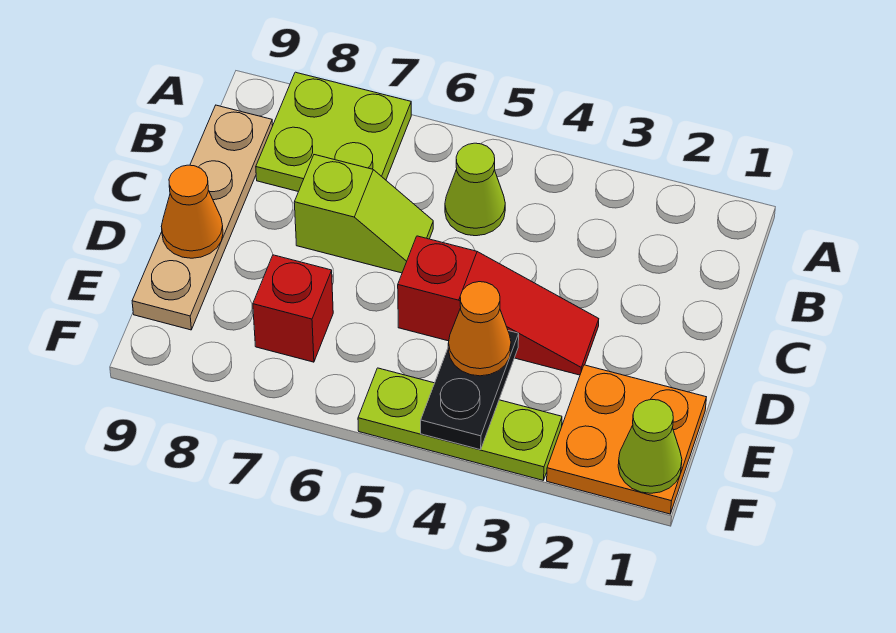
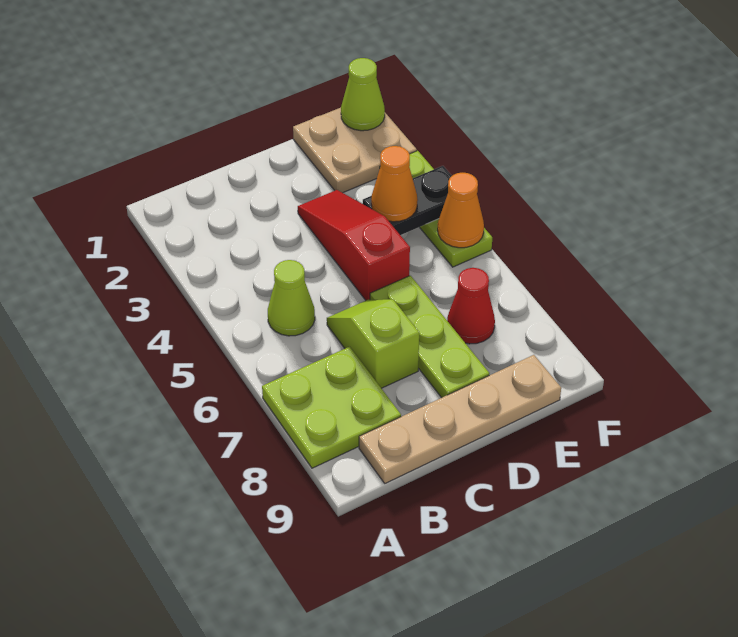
none -> lime 1x3 plate [370,276,489,398]
orange 1x1 cone [161,165,223,258] -> orange 1x1 cone moved to [438,173,484,248]
orange 2x2 plate [547,365,706,514] -> tan 2x2 plate [293,108,417,193]
red 1x1 brick [253,255,333,362] -> red 1x1 cone [447,268,495,344]

